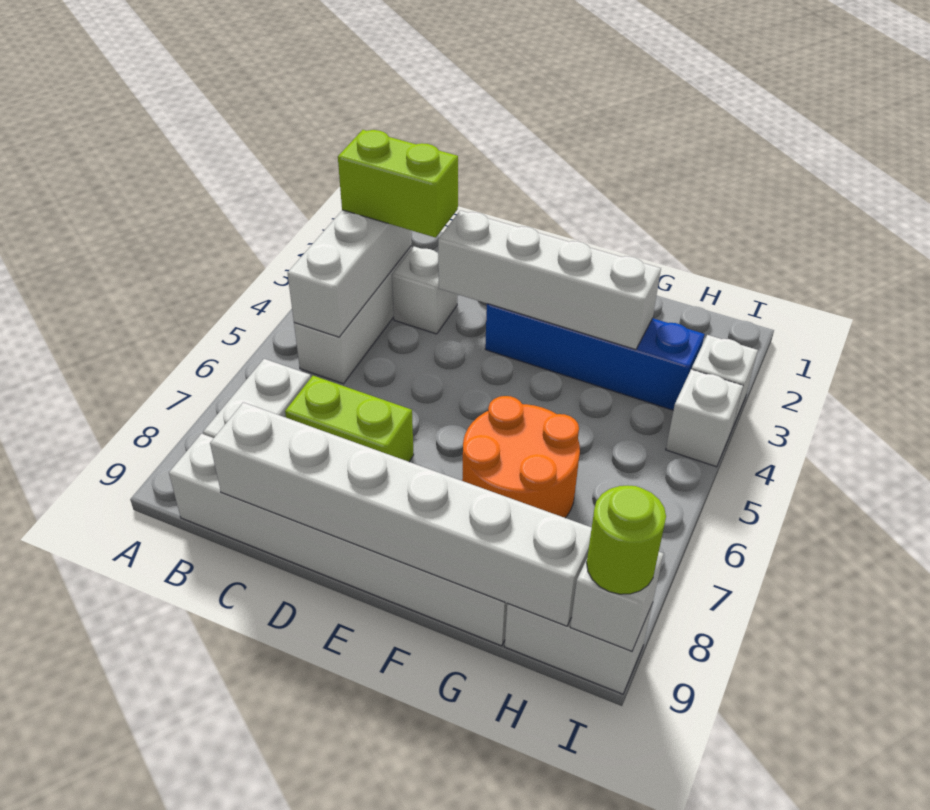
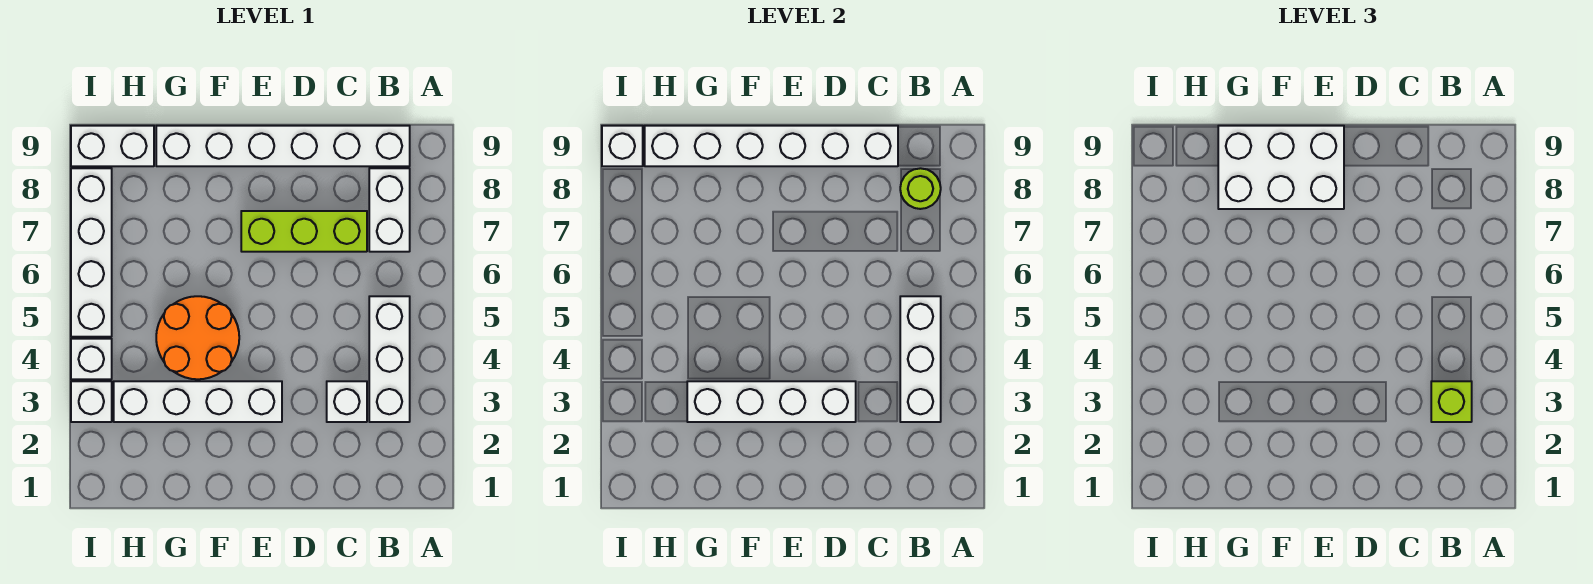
lime 1x2 brick [338,130,458,238] -> lime 1x1 brick [1431,381,1472,422]
lime 1x2 brick [285,376,414,462] -> lime 1x3 brick [241,211,367,252]
blue 1x4 brick [485,304,705,410] -> white 1x4 brick [114,381,282,422]
none -> white 2x3 brick [1218,126,1344,209]
orange 2x2 round brick [462,396,580,518] -> orange 2x2 round brick moved to [156,296,239,379]
none -> white 1x4 brick [71,168,112,337]
lime 1x1 round brick [587,485,666,594] -> lime 1x1 round brick moved to [900,168,941,209]

